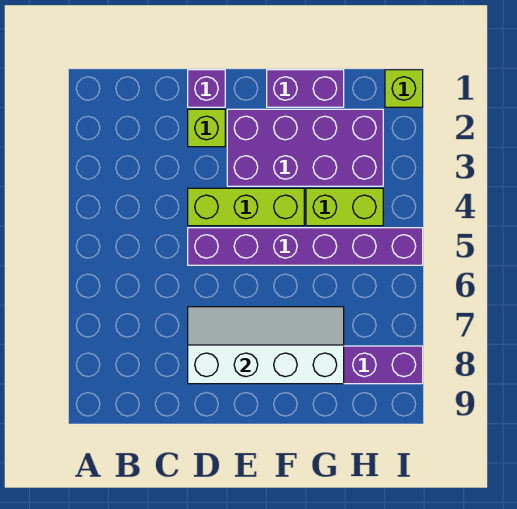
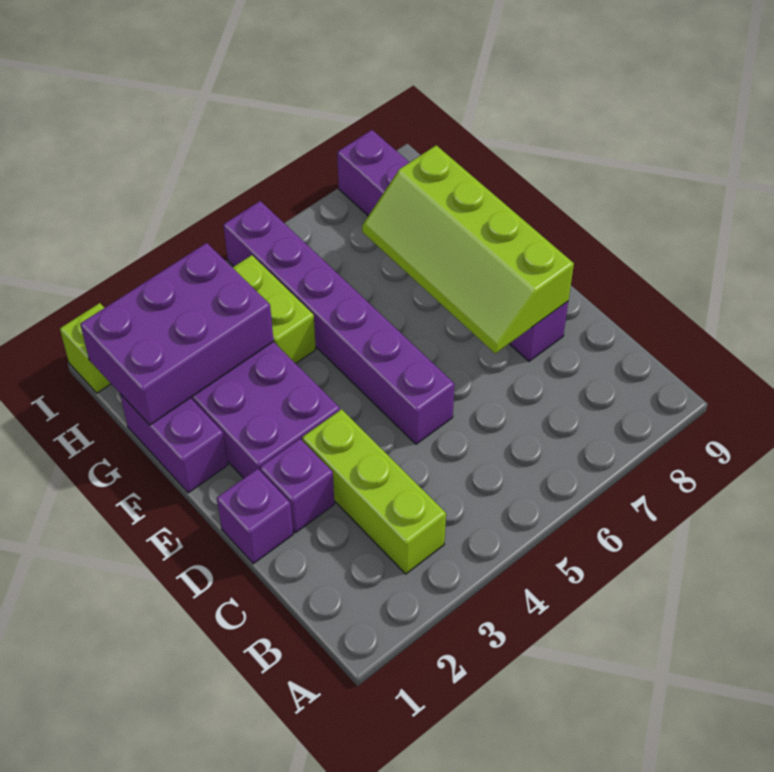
lime 1x1 brick [188,109,225,147] -> purple 1x1 brick [260,439,334,533]
lime 1x3 brick [188,188,304,226] -> lime 1x3 brick moved to [302,409,446,574]
white 2x4 slope [188,307,344,384] -> lime 2x4 slope [362,145,574,353]
none -> purple 2x3 brick [80,243,274,425]

